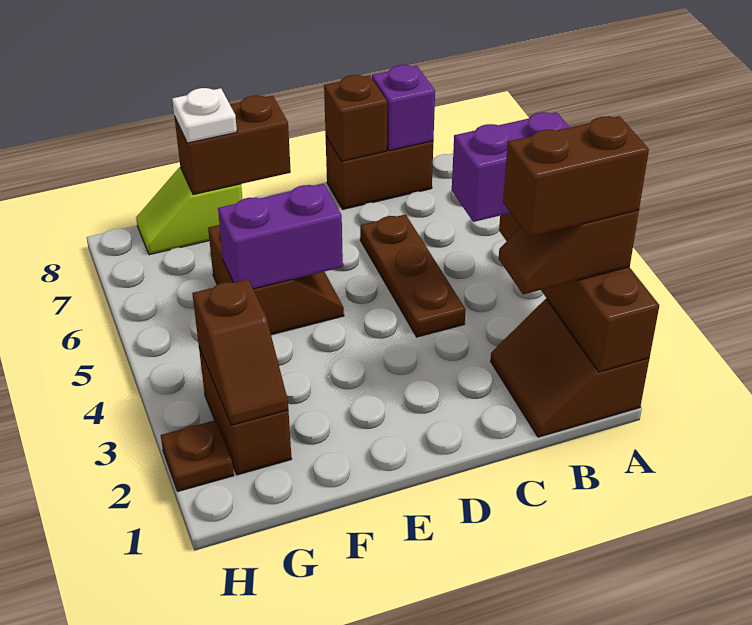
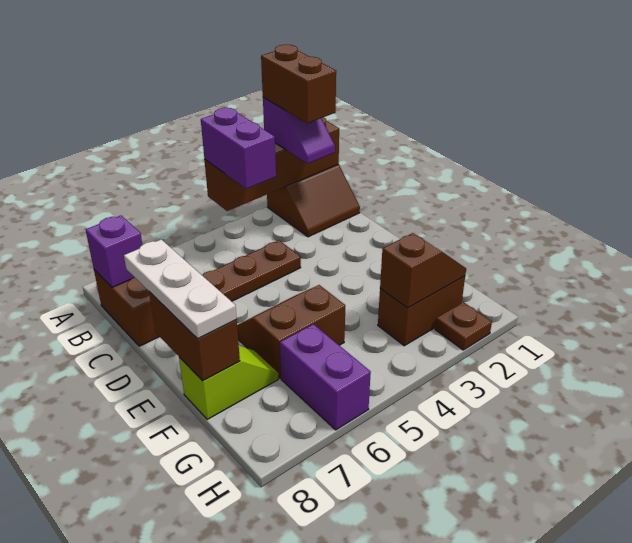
brown 1x2 slope [499,210,639,294] -> purple 1x2 slope [263,98,335,164]
brown 1x1 brick [324,75,387,161] -> none
purple 1x2 brick [218,184,343,289] -> purple 1x2 brick moved to [280,324,371,430]
lime 1x2 slope [136,167,242,255] -> lime 1x2 slope turned to [179,346,278,420]
white 1x1 plate [172,88,237,143] -> white 1x3 plate [124,239,237,339]

